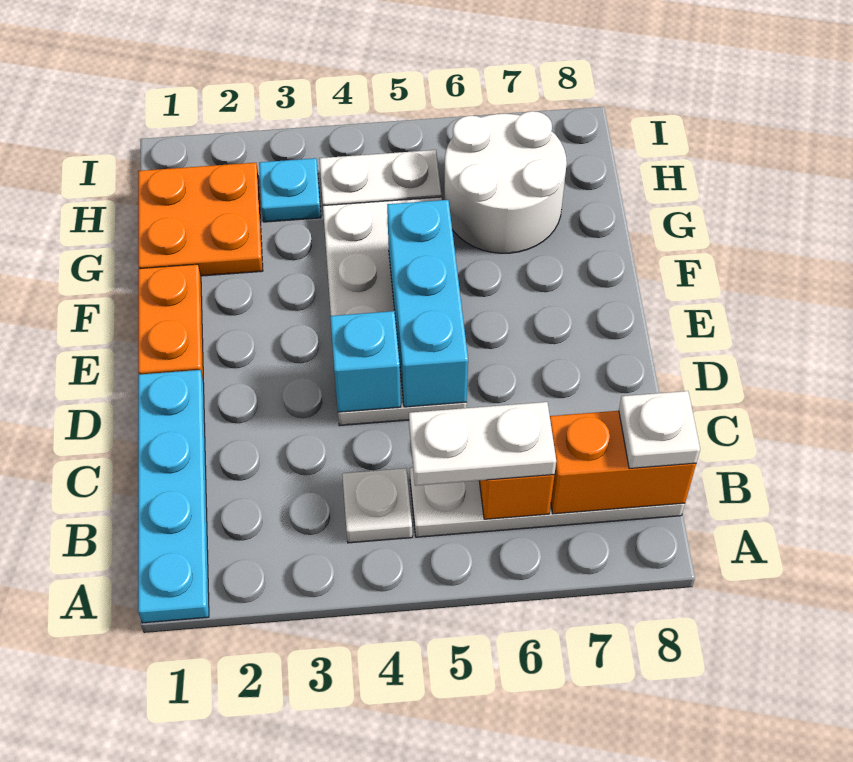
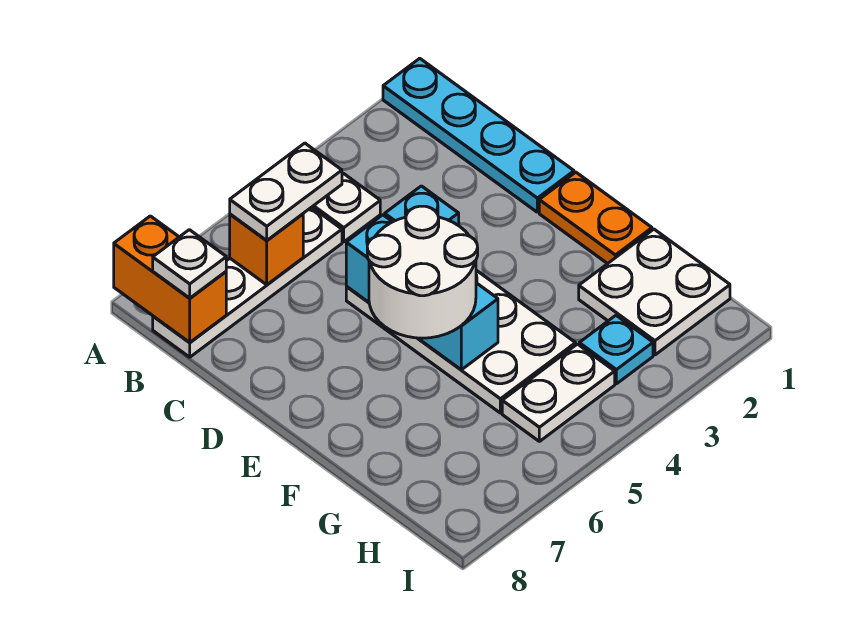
orange 1x2 brick [550,411,696,514] -> orange 1x2 brick turned to [114,216,226,342]
orange 2x2 plate [138,163,263,276] -> white 2x2 plate [579,229,730,355]
white 2x2 round brick [444,111,567,253] -> white 2x2 round brick moved to [367,206,478,338]

